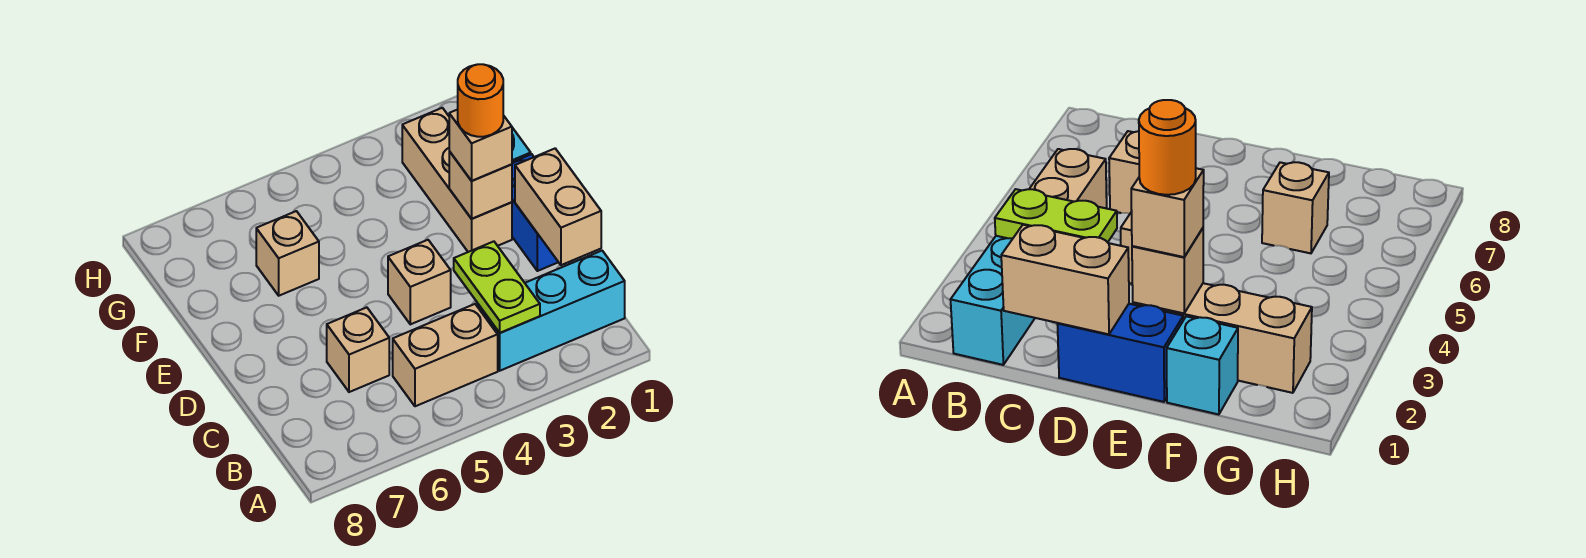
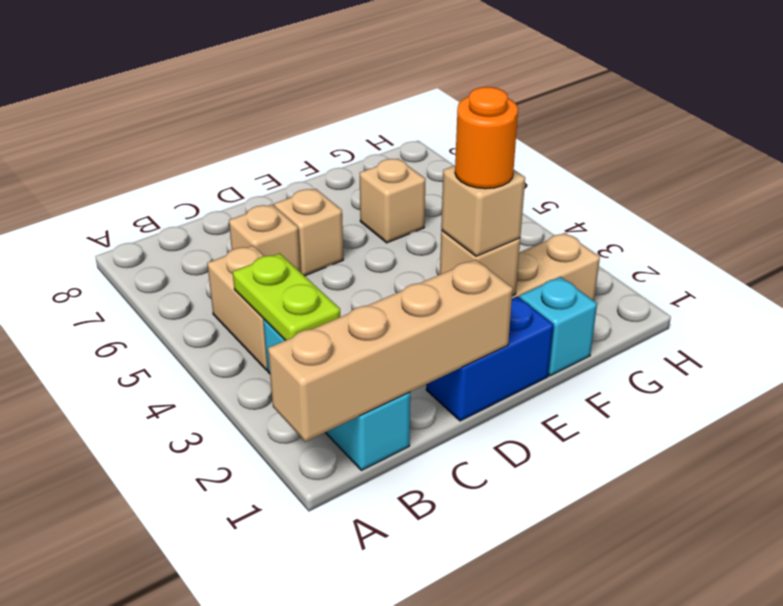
lime 1x2 plate [454,241,540,333] -> lime 1x2 plate turned to [233,253,340,340]
tan 1x2 brick [515,149,601,265] -> tan 1x4 brick [268,260,513,442]
tan 1x1 brick [388,240,451,324] -> tan 1x1 brick moved to [274,189,343,276]

